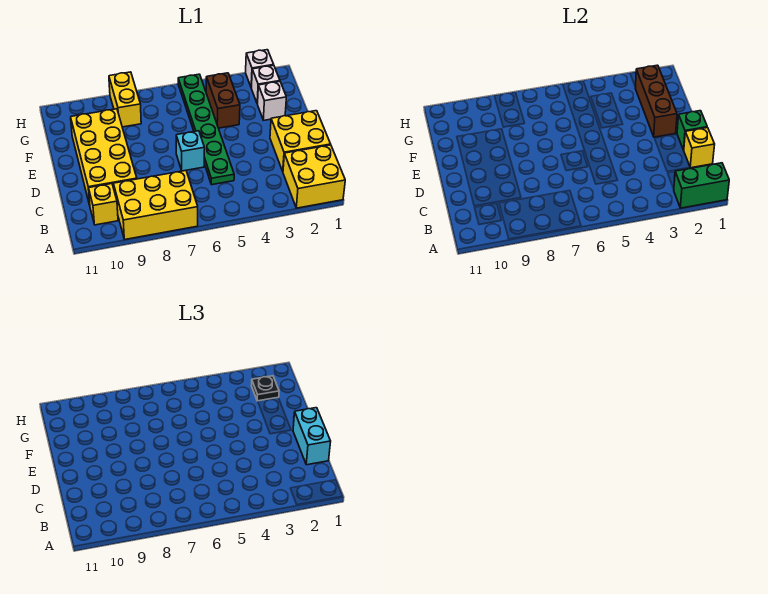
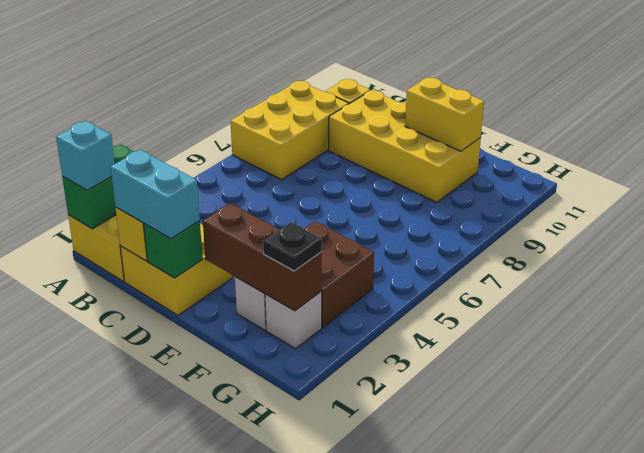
green 1x6 plate [178,74,234,185] -> none
cyan 1x1 brick [176,131,205,171] -> cyan 1x1 brick moved to [56,121,115,190]
brown 1x2 brick [206,73,240,128] -> brown 2x2 brick [304,221,374,328]
yellow 1x2 brick [109,72,141,127] -> yellow 1x2 brick moved to [405,78,484,151]
white 1x1 brick [246,50,274,88] -> none

